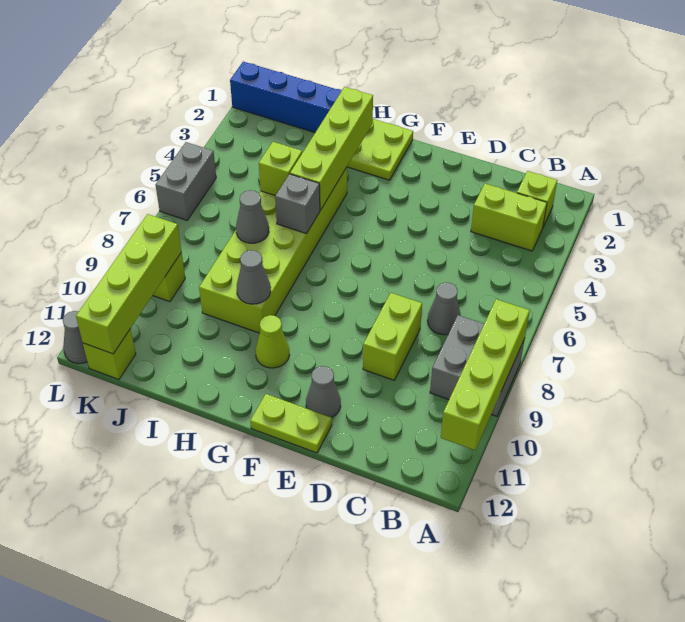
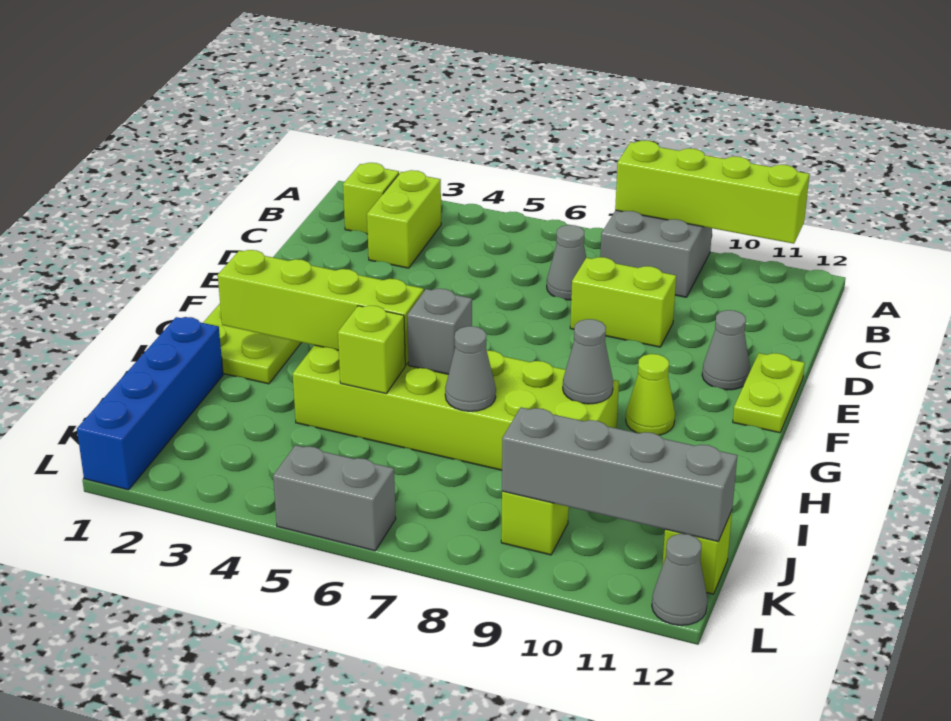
lime 1x4 brick [76,214,182,354] -> grey 1x4 brick [502,407,737,541]

